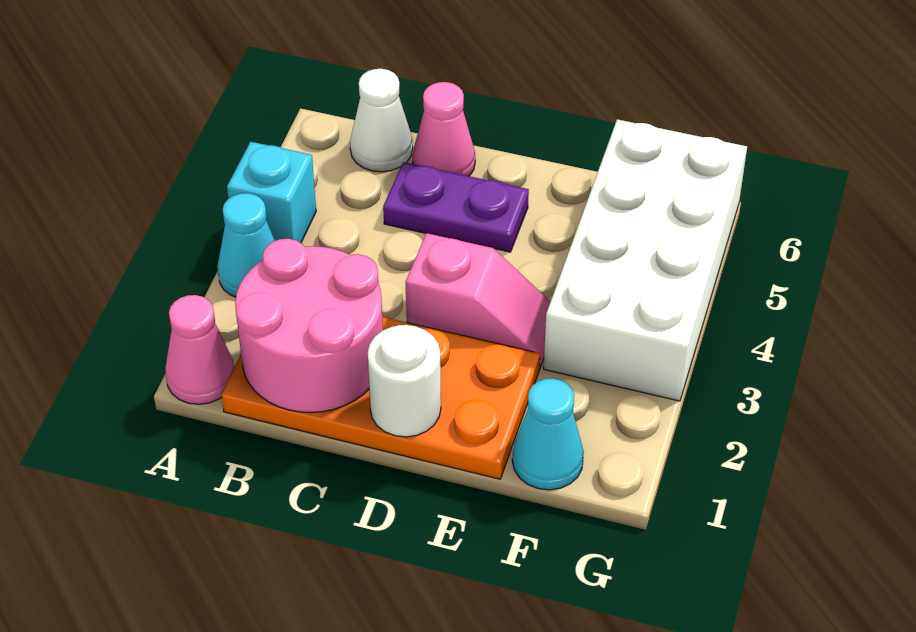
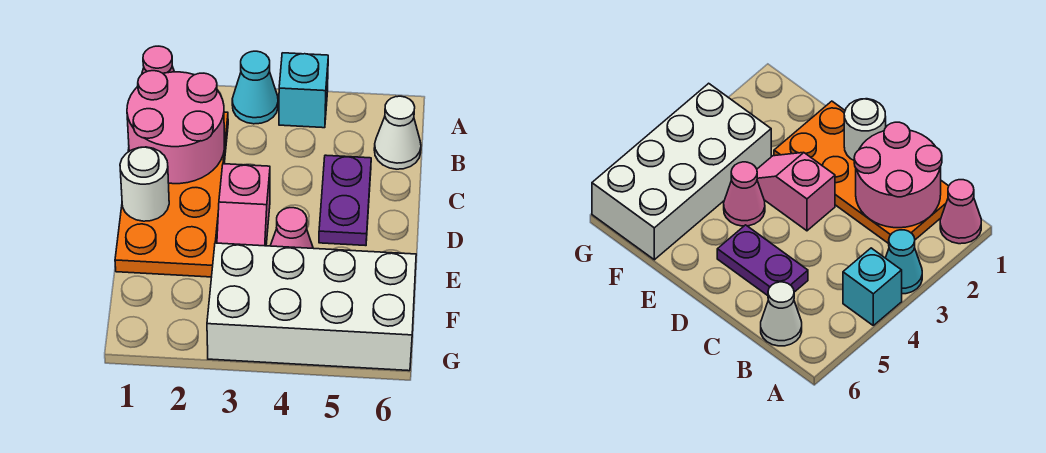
pink 1x1 cone [413,82,475,176] -> pink 1x1 cone moved to [270,208,313,248]
cyan 1x1 cone [512,378,584,490] -> none

